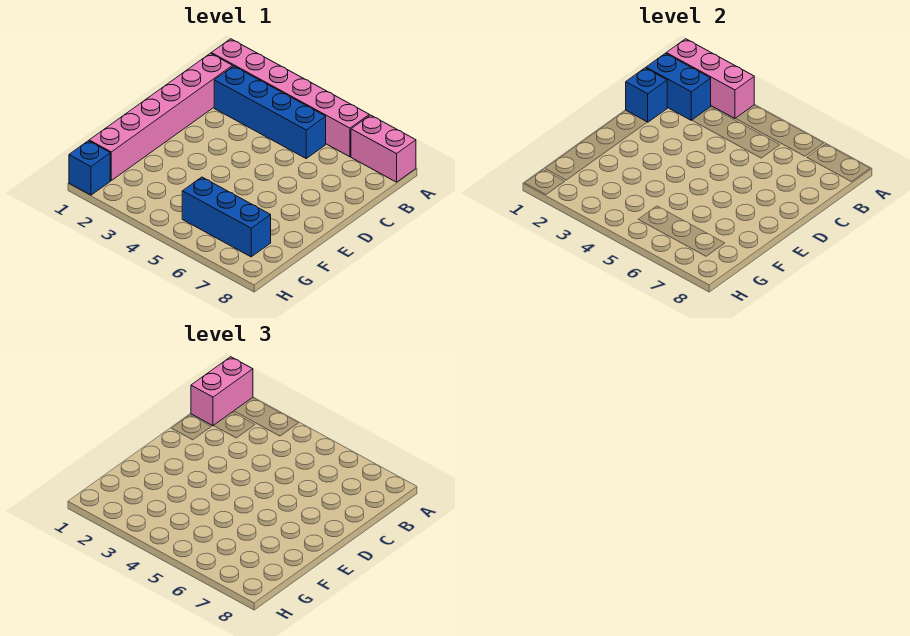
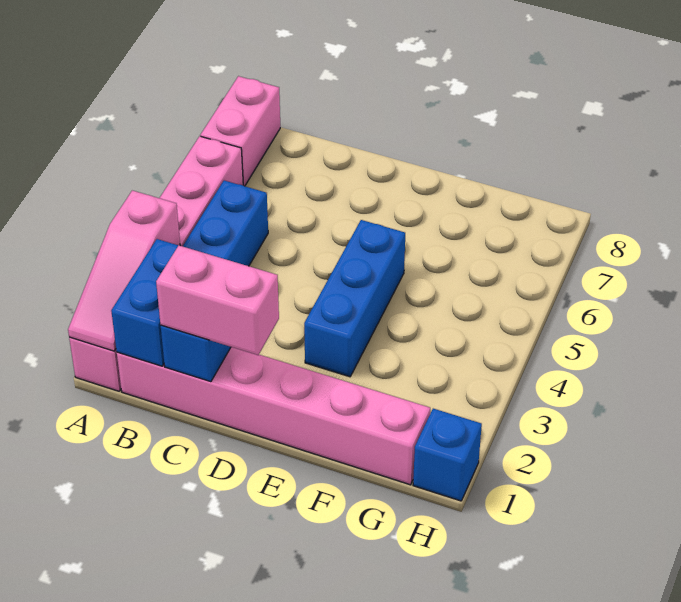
pink 1x3 brick [666,39,754,118] -> pink 1x3 slope [68,190,180,351]
pink 1x2 brick [191,357,253,426] -> pink 1x2 brick moved to [156,245,279,355]
blue 1x3 brick [182,177,271,257] -> blue 1x3 brick moved to [304,220,405,377]

